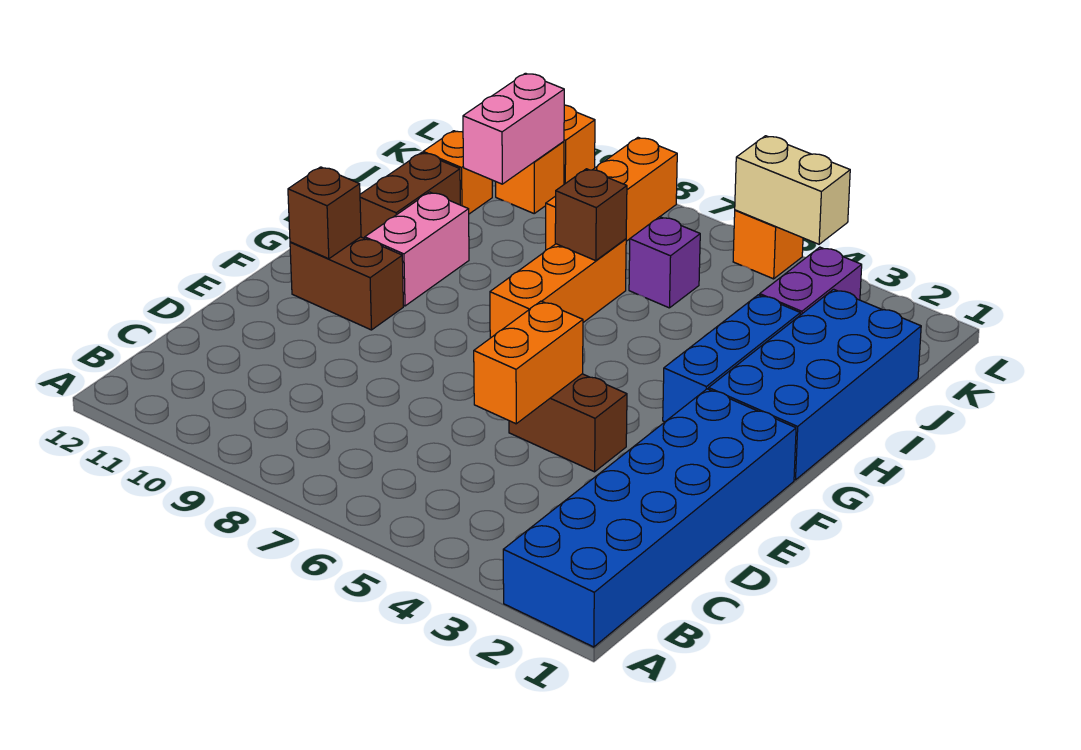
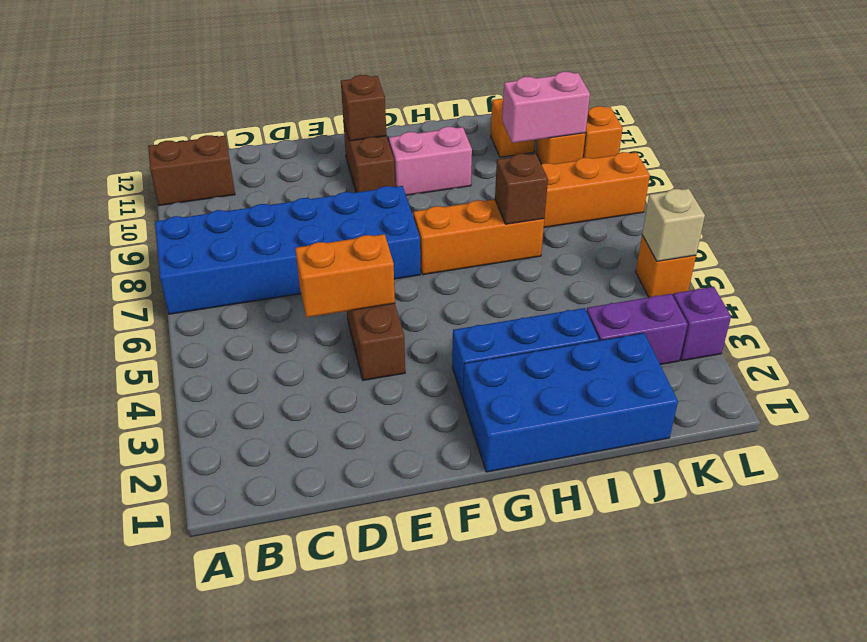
blue 2x6 brick [503,389,796,647] -> blue 2x6 brick moved to [155,186,420,314]
brown 1x2 brick [360,153,460,238] -> brown 1x2 brick moved to [148,135,235,206]
purple 1x1 brick [629,217,700,308] -> purple 1x1 brick moved to [673,287,731,361]
tan 1x2 brick [735,136,850,244] -> tan 1x1 brick [642,189,705,261]

